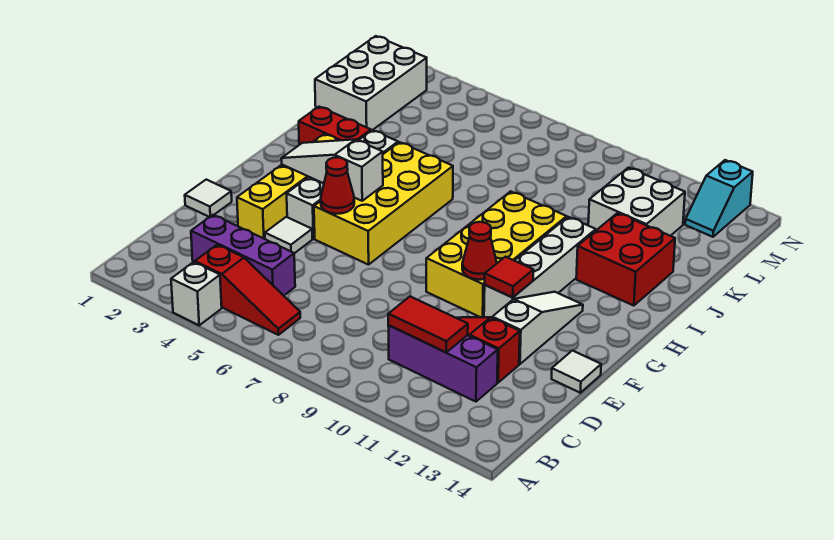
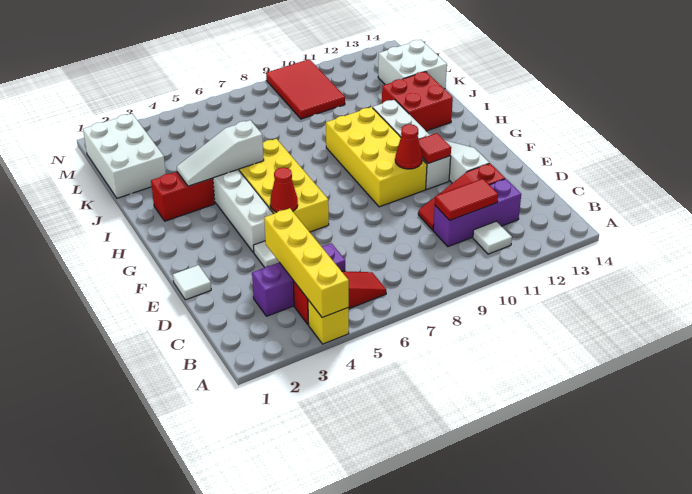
white 1x1 brick [171,262,222,325] -> yellow 1x1 brick [308,300,349,344]
yellow 1x4 brick [237,134,339,239] -> yellow 1x4 brick moved to [264,208,349,318]
white 1x1 tile [552,351,601,393] -> white 1x1 tile moved to [473,221,512,254]
white 1x3 slope [281,139,383,201] -> white 1x3 slope moved to [177,120,264,186]
white 2x2 brick [588,168,685,236] -> white 2x2 brick moved to [378,40,447,89]
none -> red 2x3 tile [266,59,345,119]
cyan 1x2 slope [685,160,753,237] -> none

